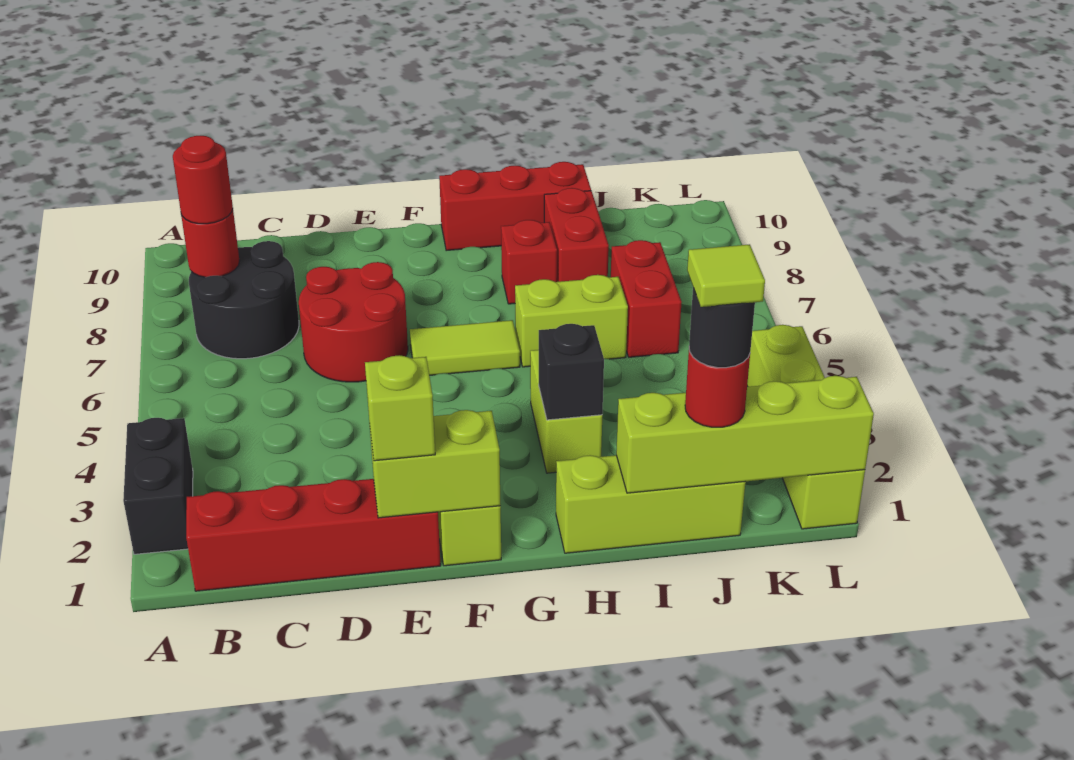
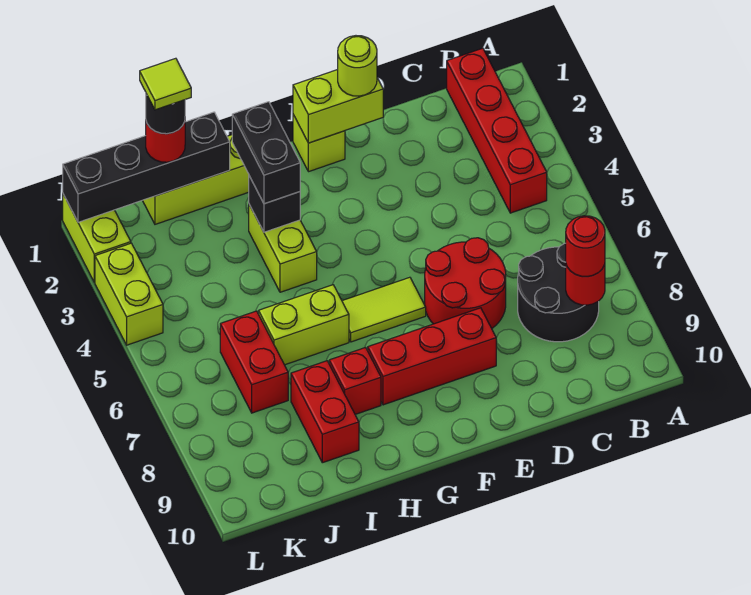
black 1x2 brick [123,418,193,554] -> black 1x2 brick moved to [232,102,300,204]
red 1x4 brick [186,479,441,591] -> red 1x4 brick turned to [447,48,547,213]
lime 1x1 brick [365,355,435,461] -> lime 1x1 round brick [338,36,377,96]
red 1x3 brick [439,162,591,251] -> red 1x3 brick moved to [368,308,496,405]
lime 1x4 brick [616,376,874,493] -> black 1x4 brick [63,112,230,222]

